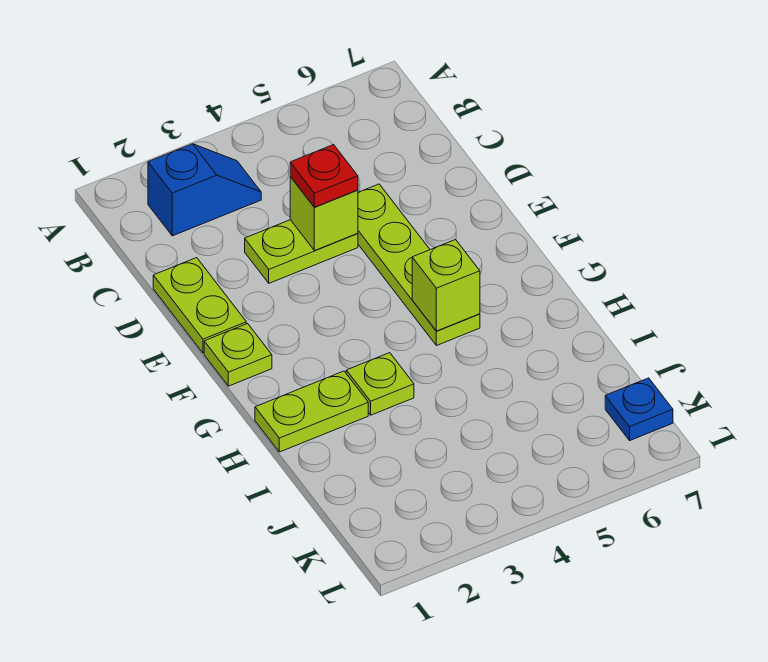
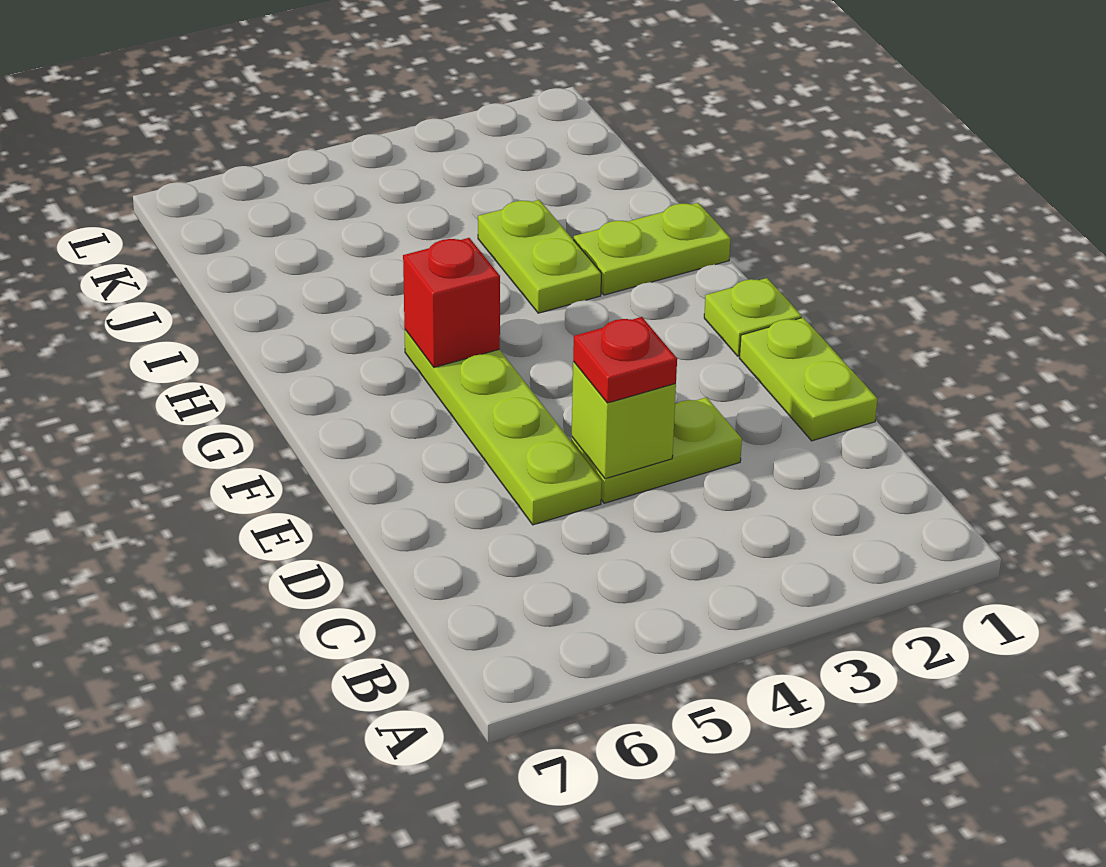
blue 1x2 slope [148,144,261,236] -> none
lime 1x1 brick [412,239,480,331] -> red 1x1 brick [403,238,500,367]
lime 1x1 plate [346,353,414,415] -> lime 1x2 plate [478,200,601,313]
blue 1x1 plate [605,378,673,440] -> none

